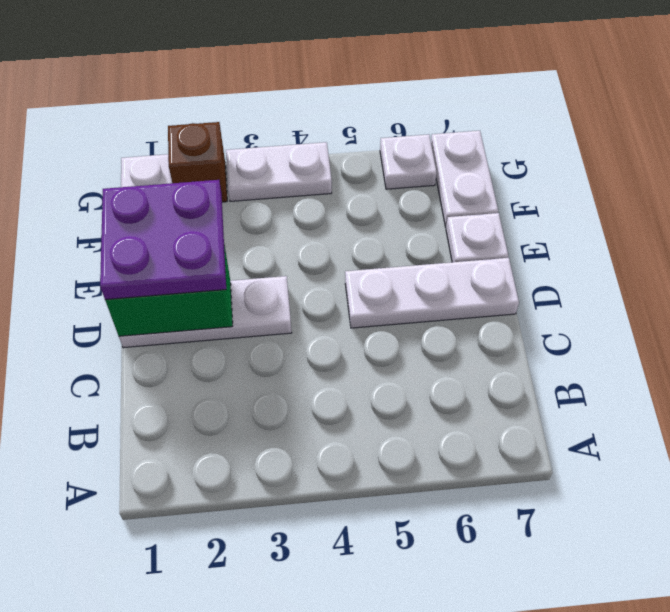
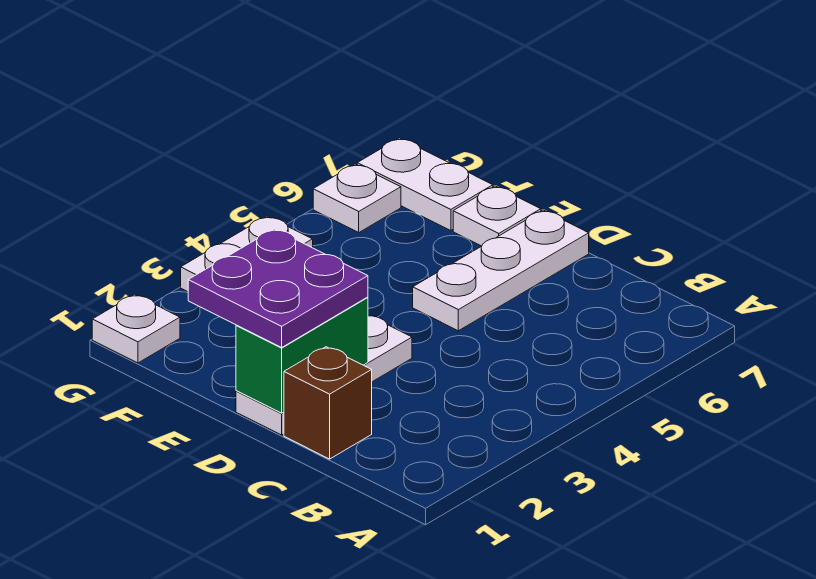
brown 1x1 brick [168,122,227,202] -> brown 1x1 brick moved to [284,347,372,459]

